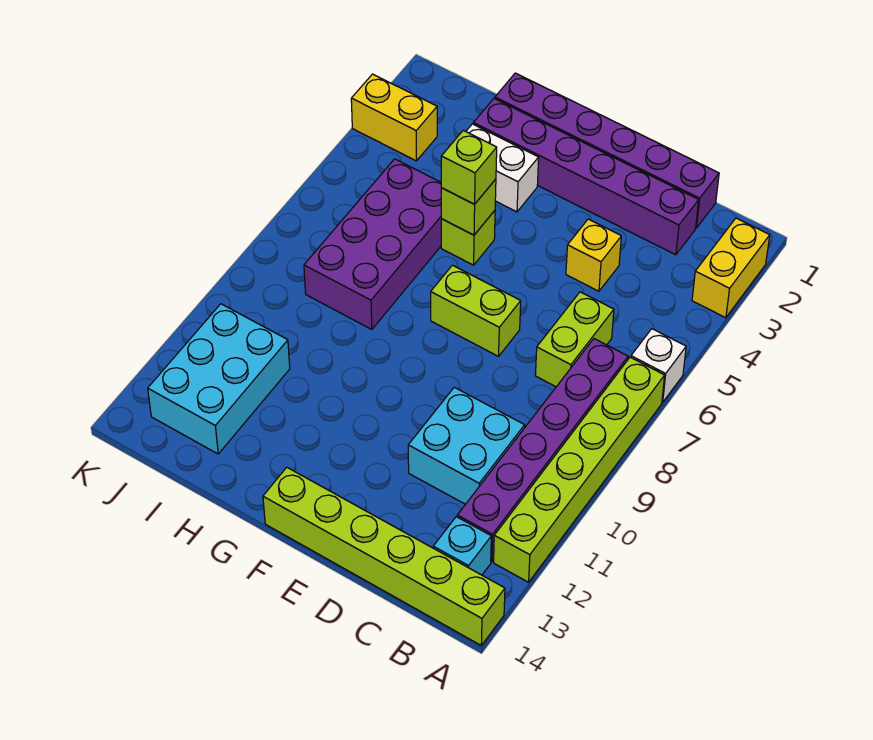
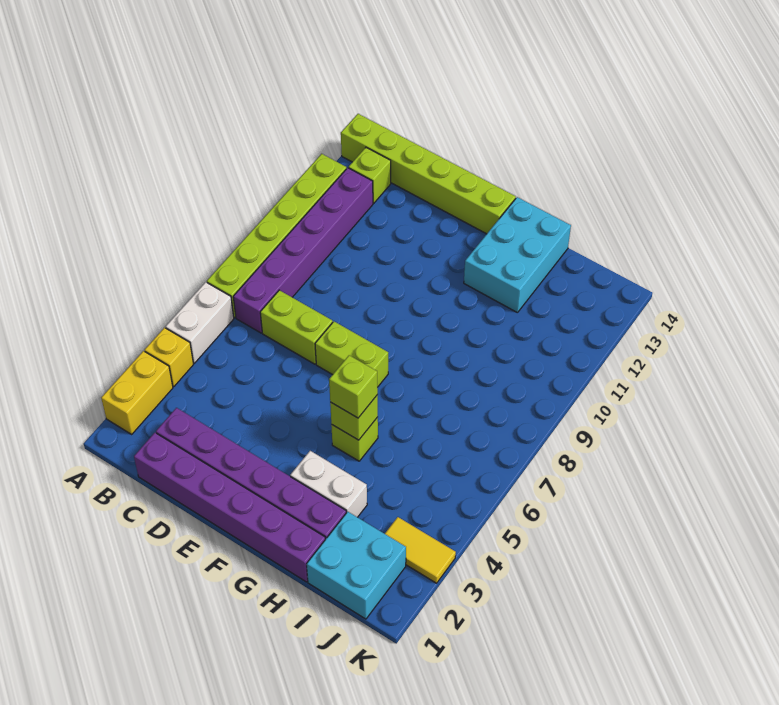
white 1x1 brick [631,329,686,402] -> white 1x2 brick [166,282,234,363]
cyan 1x1 brick [433,517,491,575] -> lime 1x1 brick [349,148,391,203]
lime 1x2 brick [535,292,614,387] -> lime 1x2 brick turned to [260,290,333,364]
cyan 2x2 brick [408,387,525,504] -> cyan 2x2 brick moved to [307,512,406,619]
yellow 1x1 brick [566,219,621,291] -> yellow 1x1 brick moved to [145,328,194,387]
purple 2x4 brick [304,159,441,330] -> none
cyan 2x3 brick [148,304,290,454] -> cyan 2x3 brick moved to [464,197,571,313]
yellow 1x2 brick [351,74,437,161] -> yellow 1x2 tile [385,517,456,583]

